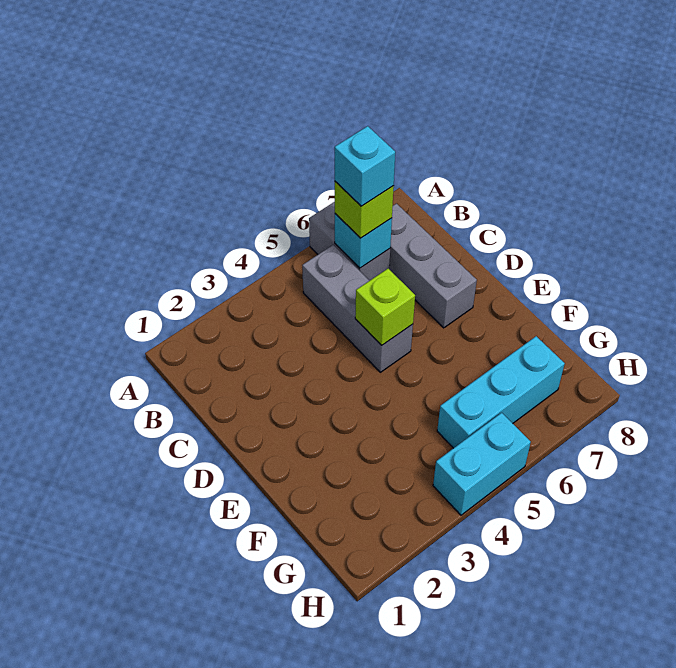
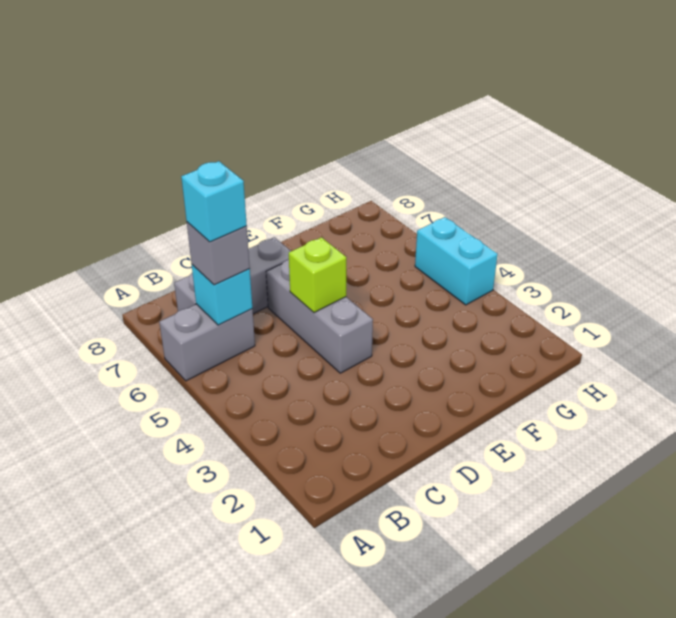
grey 1x3 brick [302,245,413,372] -> grey 1x3 brick turned to [266,260,373,373]
lime 1x1 brick [335,182,394,238] -> grey 1x1 brick [187,222,250,285]
cyan 1x3 brick [437,336,565,448] -> none

